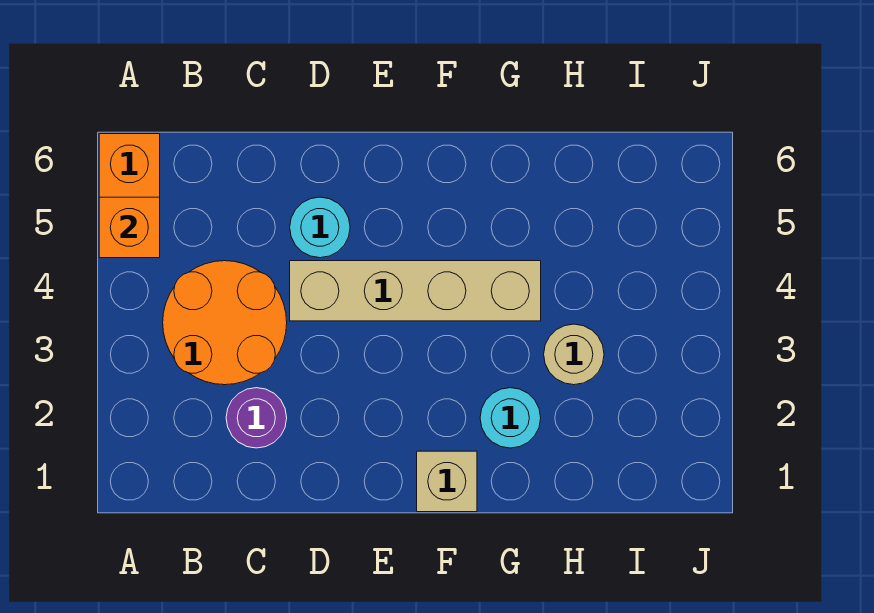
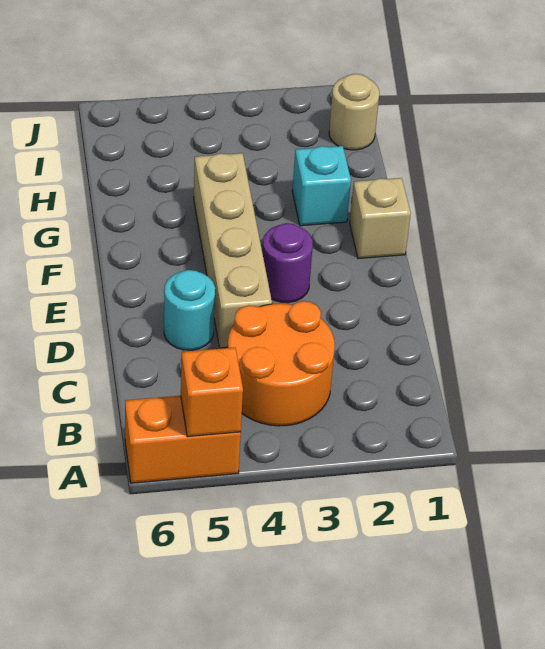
purple 1x1 round brick [226,388,287,448] -> purple 1x1 round brick moved to [262,223,313,303]
cyan 1x1 round brick [480,388,541,448] -> cyan 1x1 brick [292,146,351,226]
tan 1x1 round brick [544,324,604,385] -> tan 1x1 round brick moved to [329,74,379,150]

